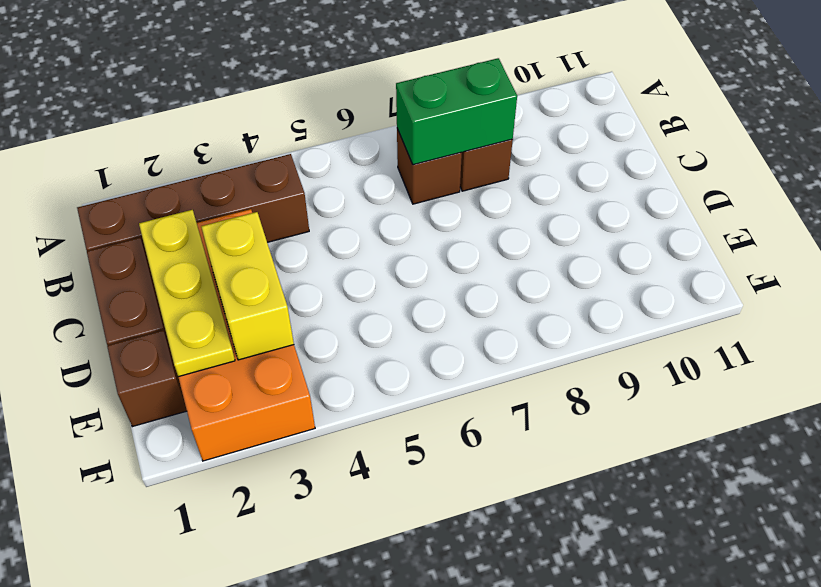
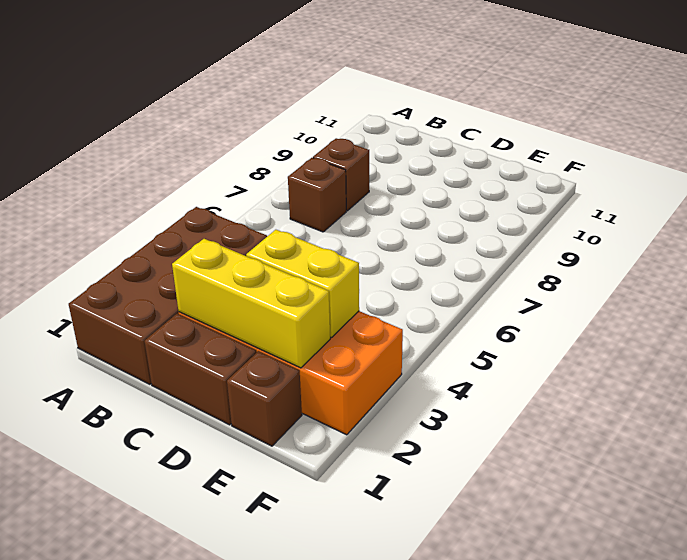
brown 1x4 brick [77,154,309,255] -> brown 2x4 brick [69,207,267,384]
green 1x2 brick [396,58,517,165] -> none
yellow 1x3 plate [139,210,235,377] -> yellow 1x3 brick [172,239,330,368]

